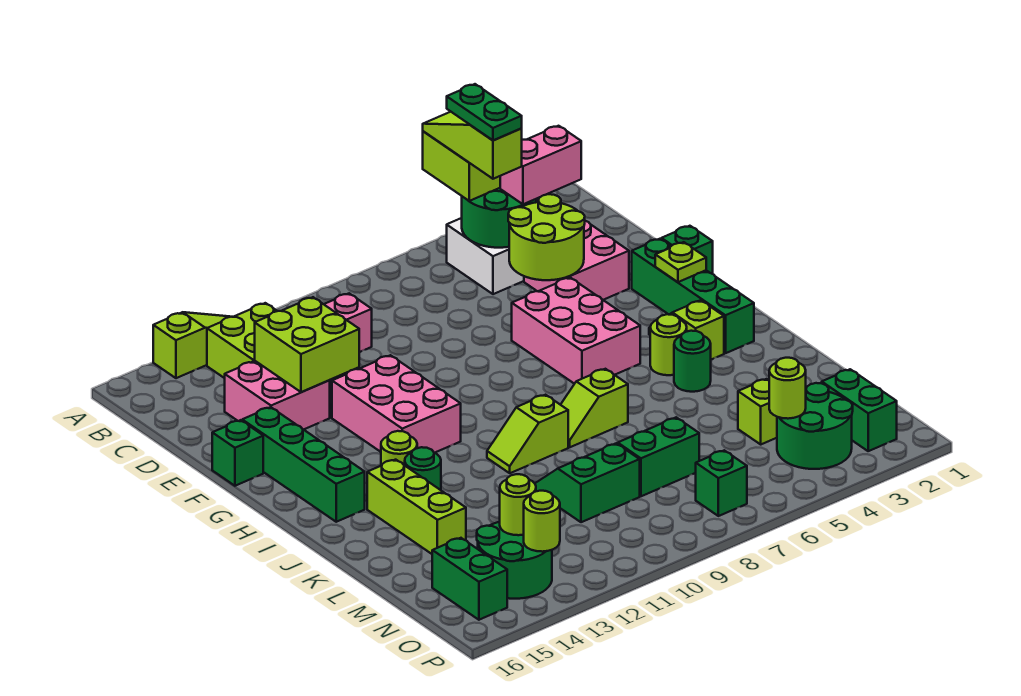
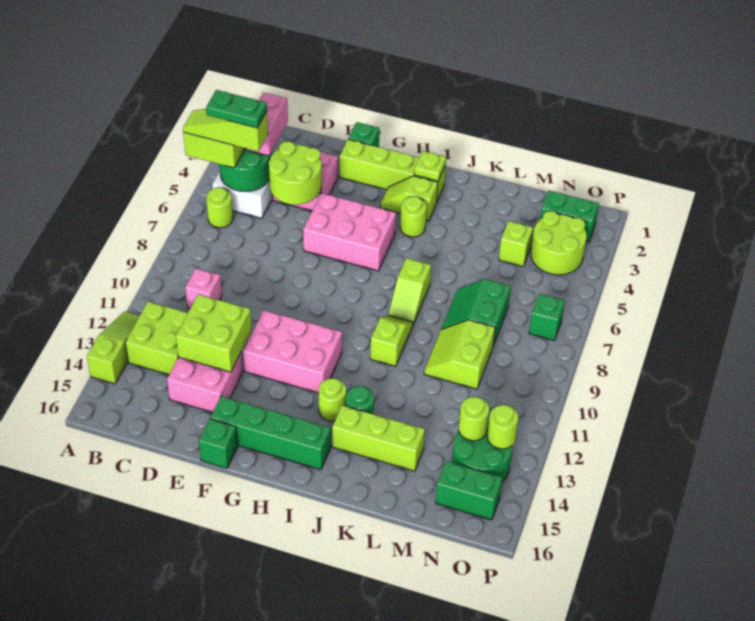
green 1x4 brick [632,239,754,353] -> lime 1x4 brick [340,139,446,201]
lime 1x1 plate [655,242,706,282] -> lime 1x1 plate moved to [414,151,446,181]
green 1x1 round brick [674,331,711,392] -> none
lime 1x2 slope [487,395,568,473] -> lime 1x2 slope turned to [370,315,413,366]
green 2x2 slope [535,443,640,522] -> lime 2x2 slope [424,320,495,389]
green 2x2 round brick [777,383,853,469] -> lime 2x2 round brick [531,211,587,275]
lime 1x1 round brick [769,358,806,419] -> lime 1x1 round brick moved to [206,187,233,228]

